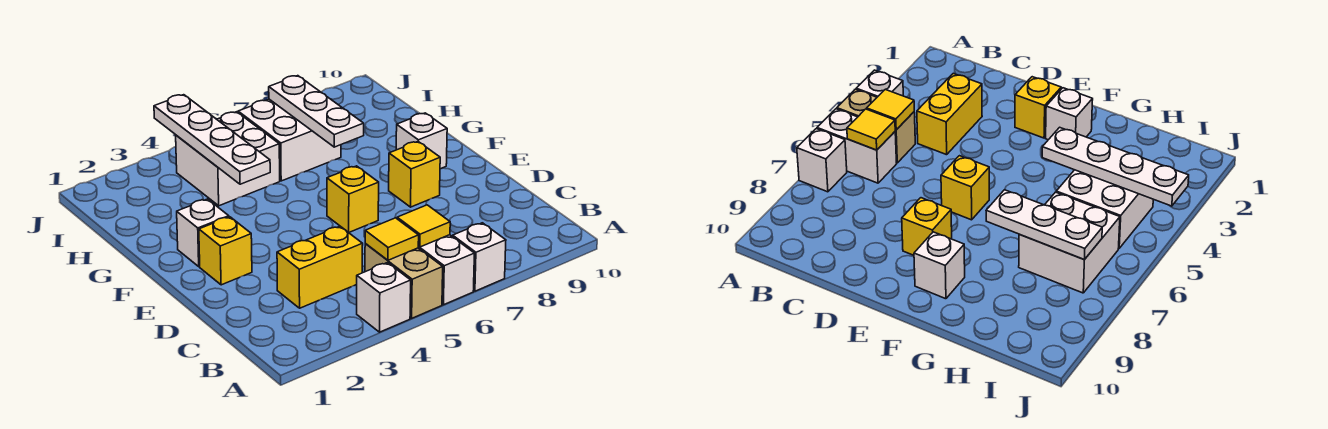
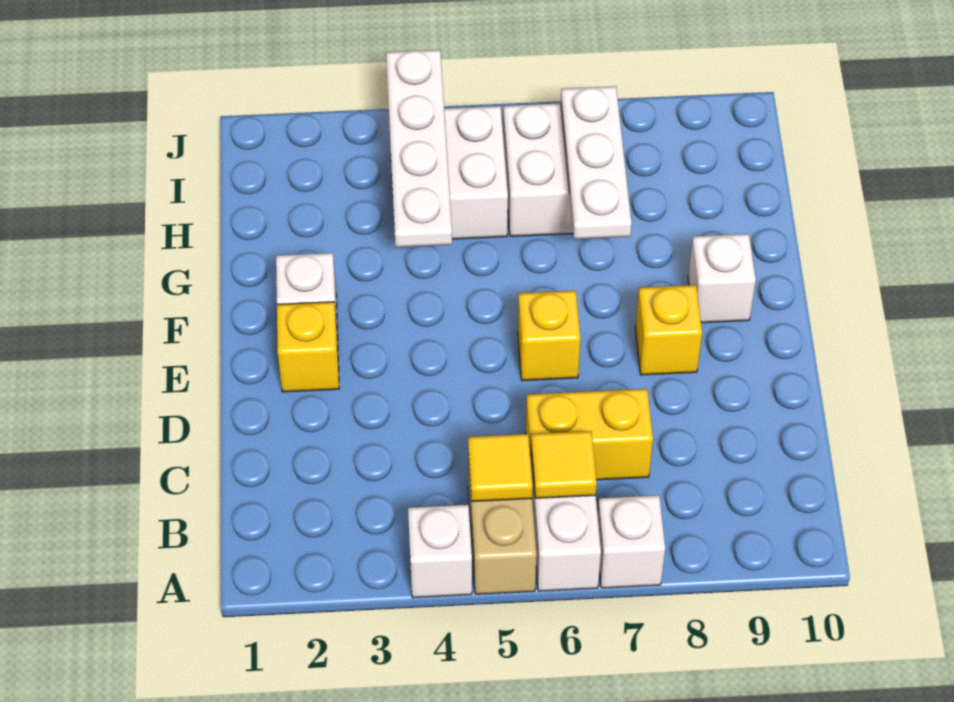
yellow 1x2 brick [277,226,363,308] -> yellow 1x2 brick moved to [526,389,653,480]

